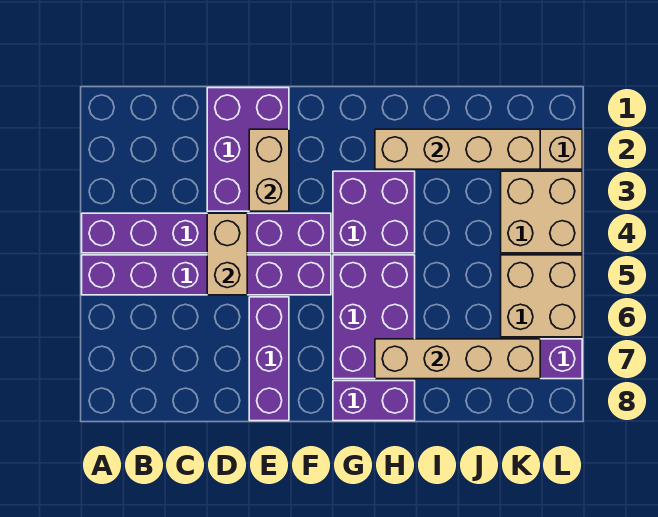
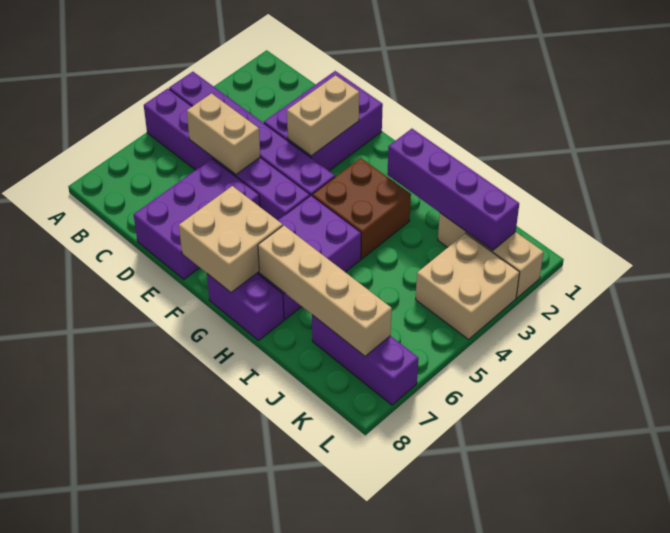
tan 1x2 brick [207,213,247,295] -> tan 1x2 brick turned to [187,93,260,174]
purple 1x3 brick [249,297,289,421] -> purple 2x3 brick [134,159,260,279]
purple 2x2 brick [333,171,415,253] -> brown 2x2 brick [312,158,411,259]
tan 1x4 brick [375,129,540,169] -> purple 1x4 brick [387,129,519,250]
tan 2x2 brick [501,255,582,337] -> tan 2x2 brick moved to [179,186,283,293]

